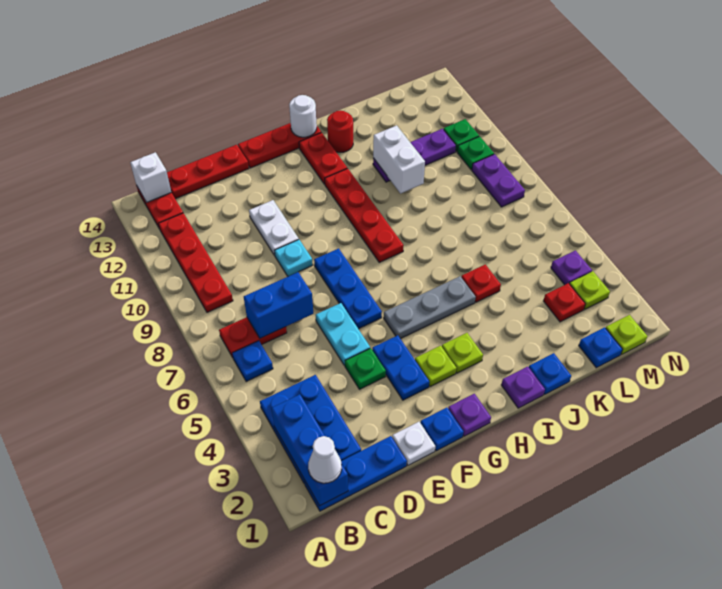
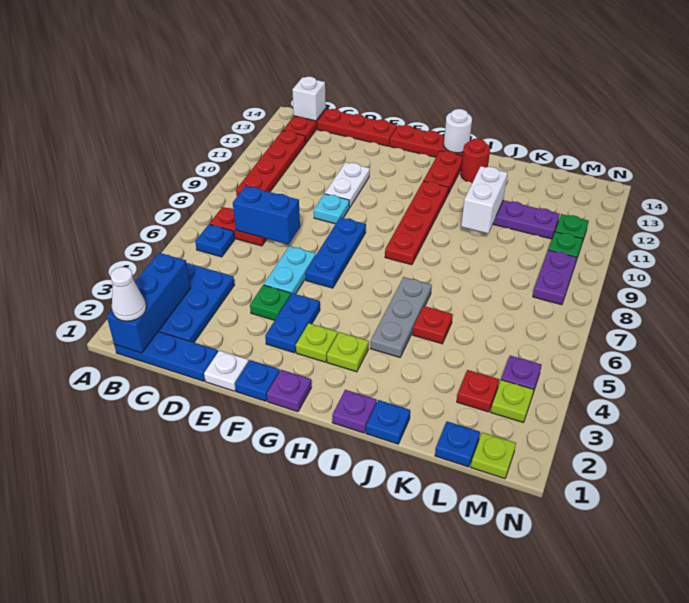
grey 1x3 plate [384,276,476,339] -> grey 1x3 plate turned to [370,277,432,357]

